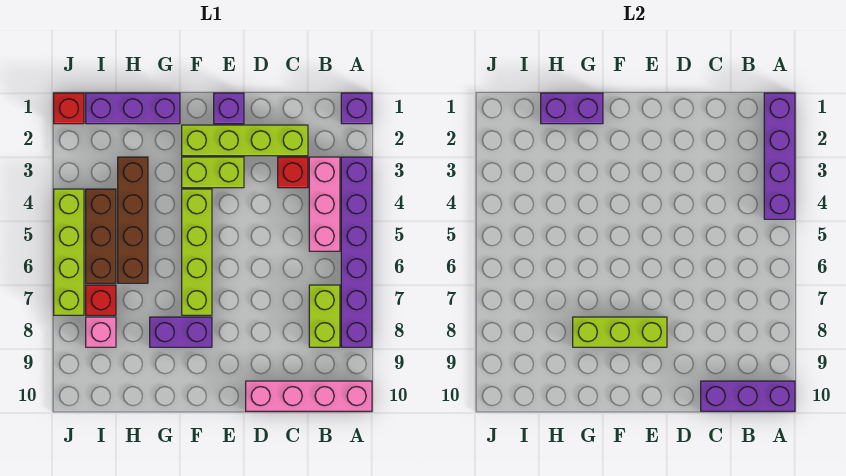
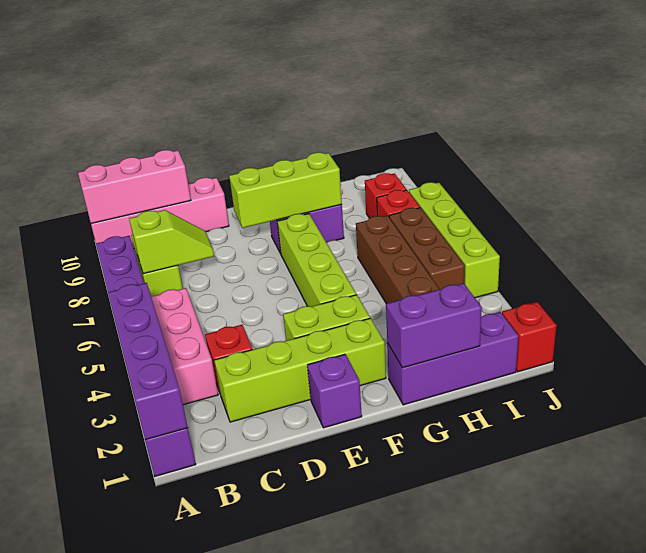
purple 1x3 brick [701,381,795,411] -> pink 1x3 brick [78,150,191,224]
none -> lime 1x2 slope [129,210,214,274]
pink 1x1 brick [86,317,116,347] -> red 1x1 brick [365,173,407,218]

